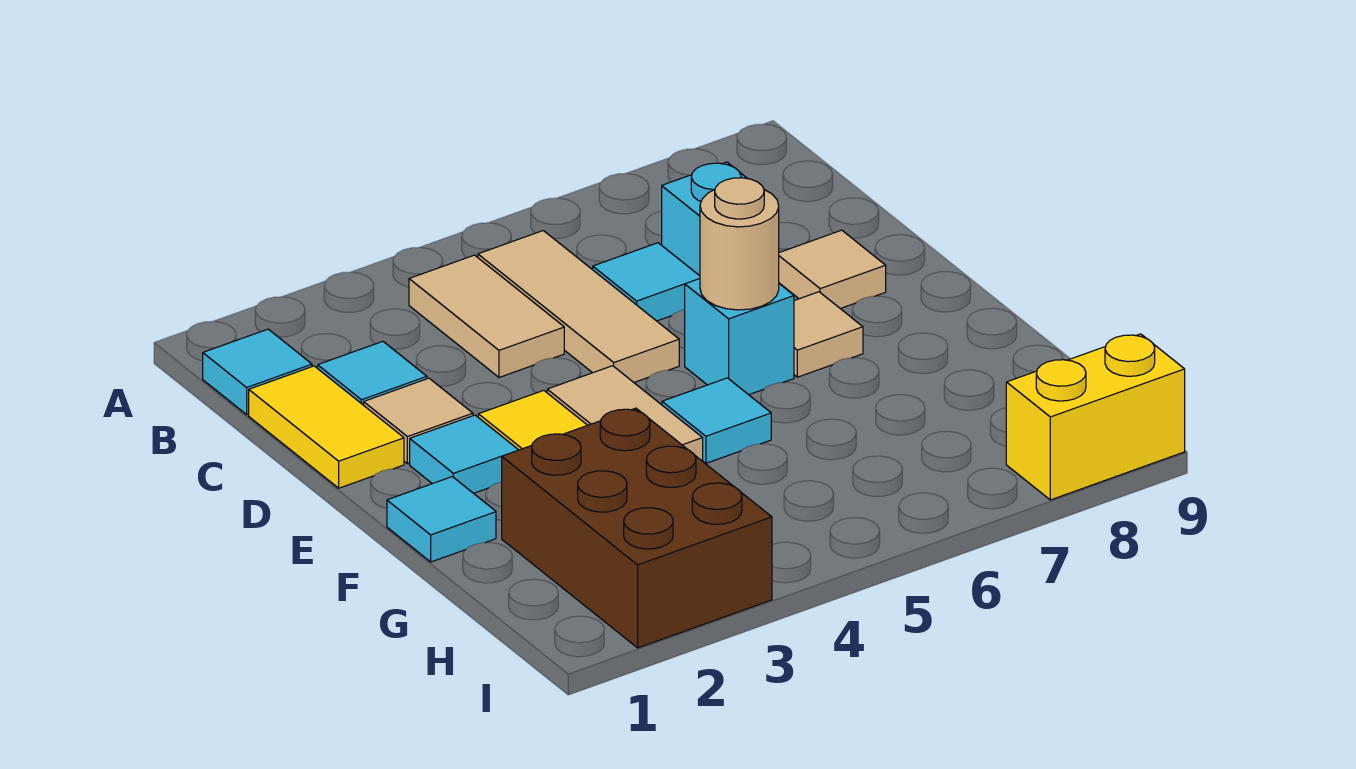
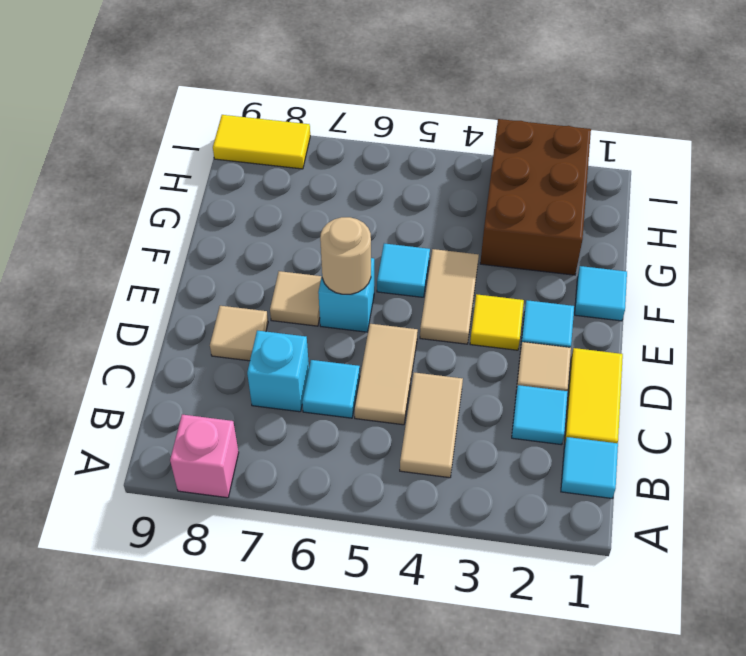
none -> pink 1x1 brick [170,415,239,498]
tan 1x3 tile [478,231,679,382] -> tan 1x2 tile [355,324,418,425]
yellow 1x2 brick [1006,334,1185,500] -> yellow 1x2 tile [213,115,310,169]

